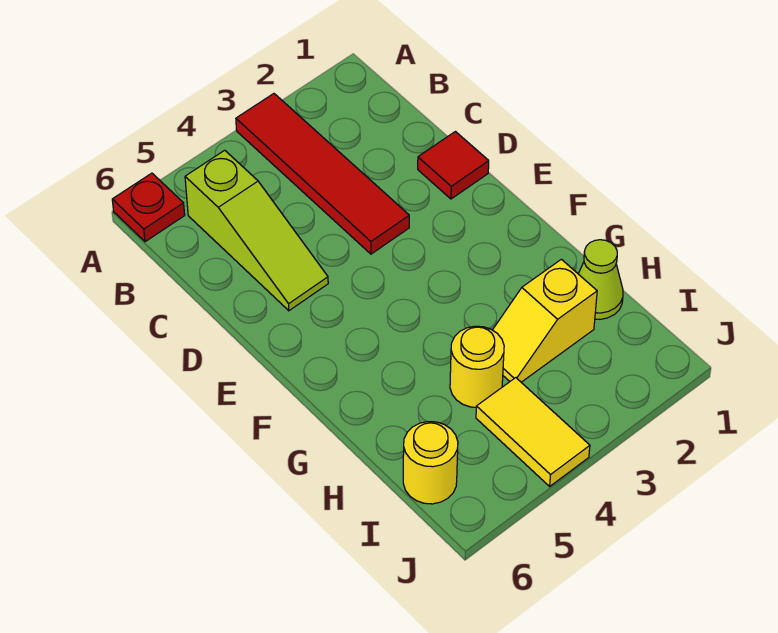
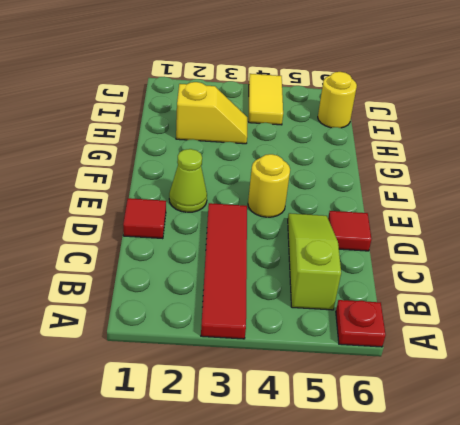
none -> red 1x1 tile [328,211,372,251]
lime 1x1 cone [578,240,623,319] -> lime 1x1 cone moved to [169,149,207,212]
yellow 1x1 round brick [450,326,504,407] -> yellow 1x1 round brick moved to [248,154,290,217]

